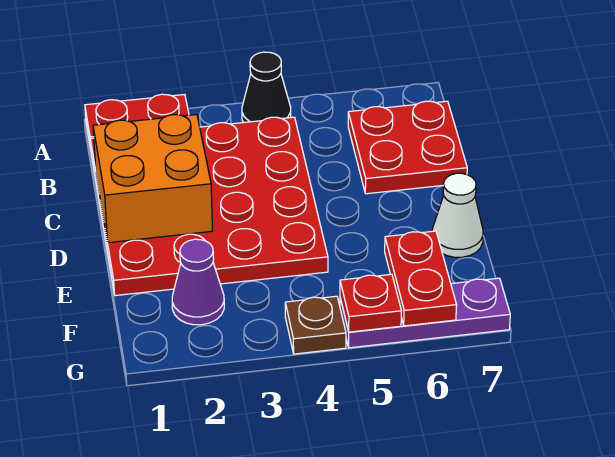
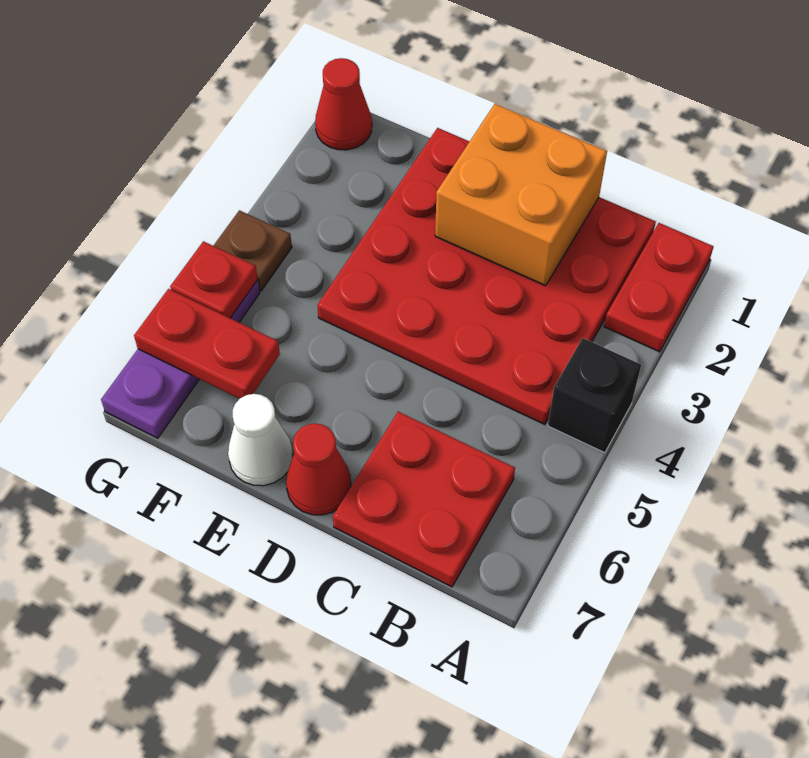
black 1x1 cone [242,52,291,123] -> black 1x1 brick [548,338,641,453]
none -> red 1x1 cone [286,423,351,515]
purple 1x1 cone [172,239,224,325] -> none
none -> red 1x1 cone [315,58,372,150]

